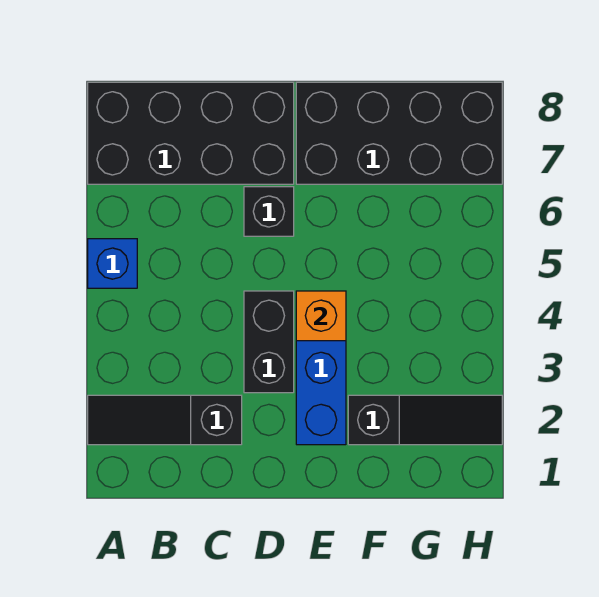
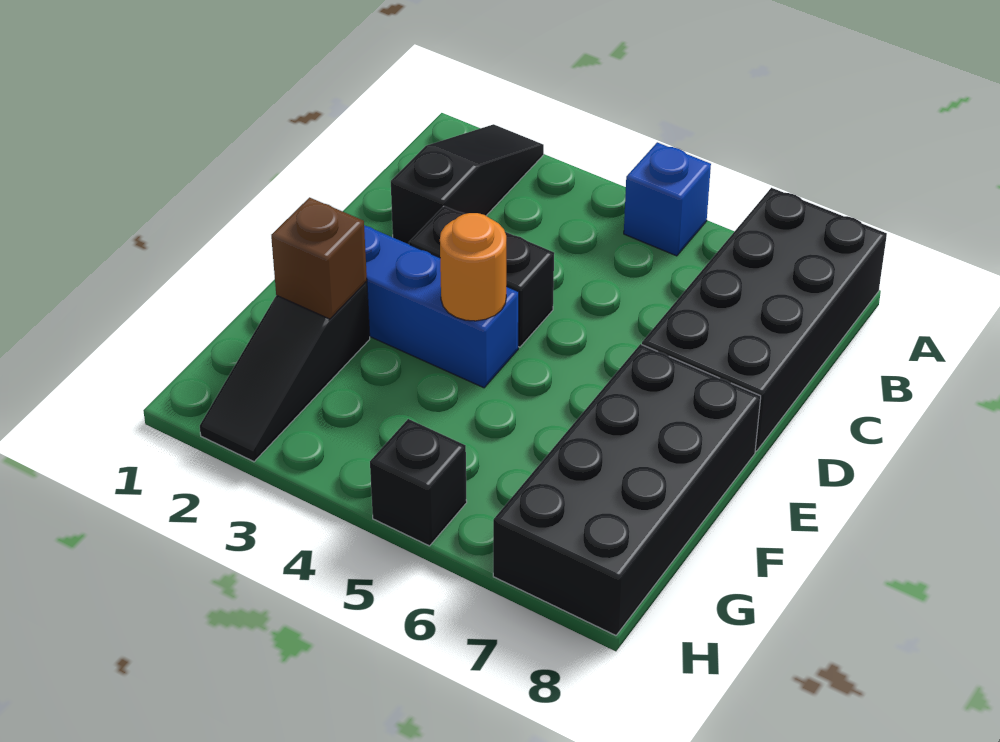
black 1x1 brick [244,187,294,236] -> black 1x1 brick moved to [370,419,467,546]
orange 1x1 brick [296,291,346,341] -> orange 1x1 round brick [440,213,506,321]
none -> brown 1x1 brick [271,197,367,319]

